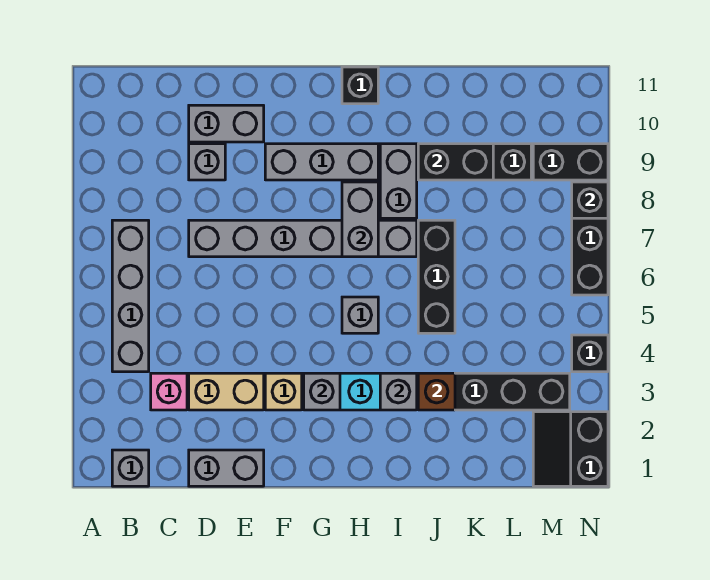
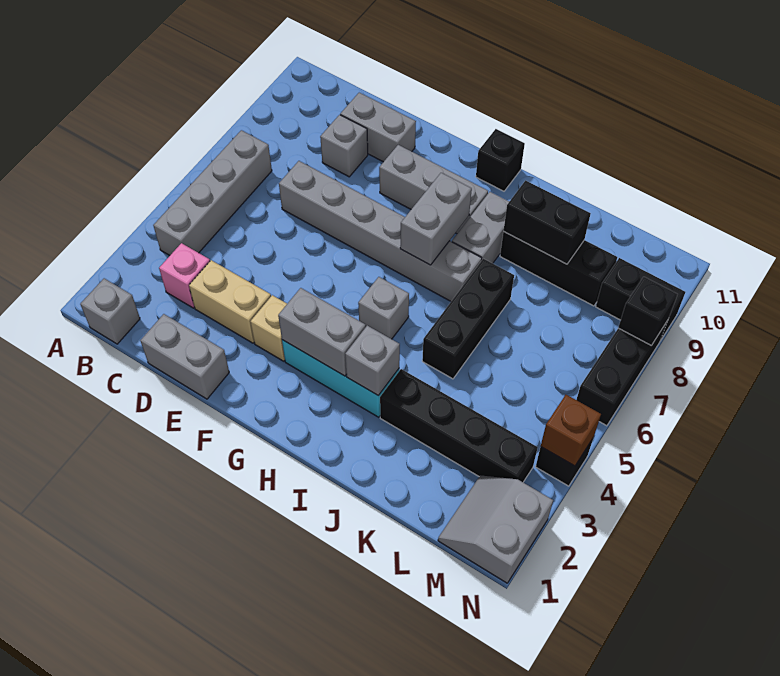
grey 1x1 brick [304,373,340,410] -> grey 1x2 brick [278,288,366,376]
brown 1x1 brick [418,373,455,410] -> brown 1x1 brick moved to [541,395,601,466]
black 2x2 slope [533,412,608,486] -> grey 2x2 slope [438,475,553,583]

